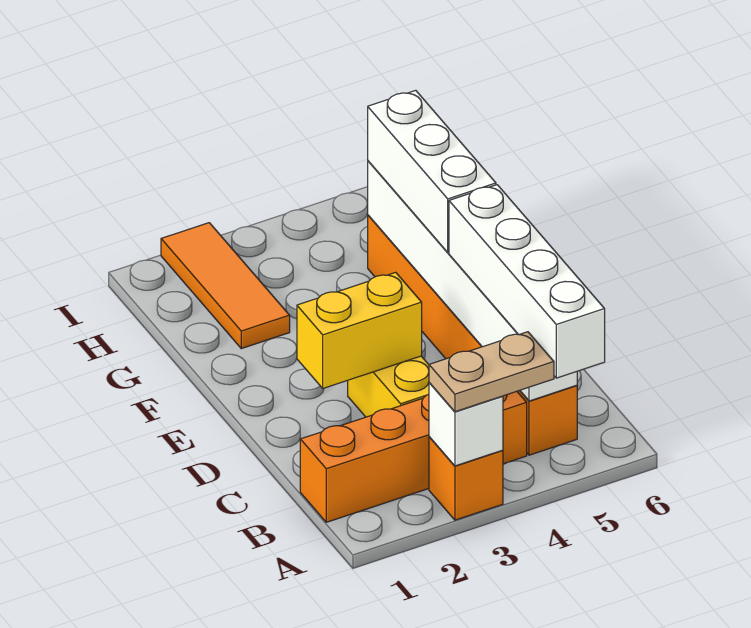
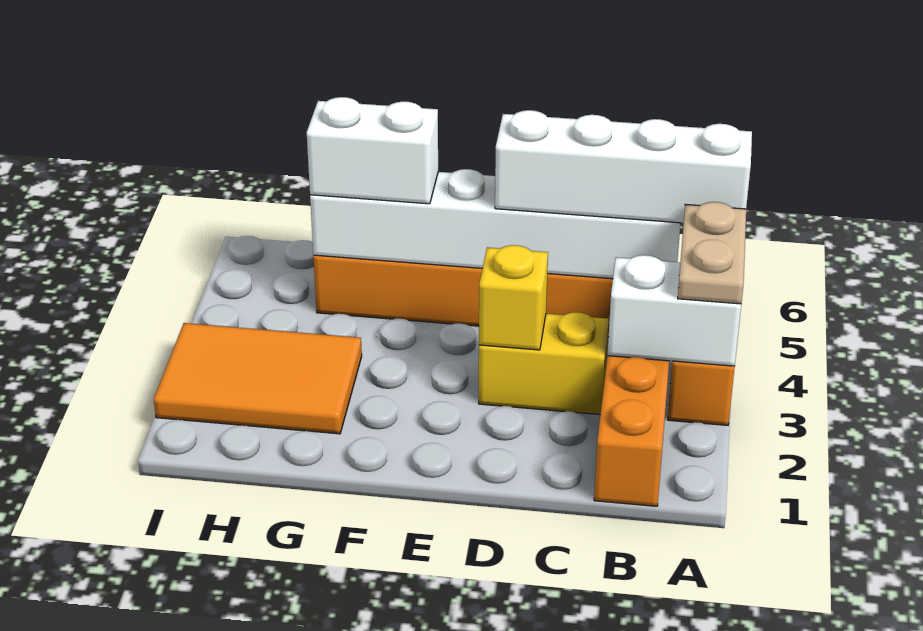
white 1x1 brick [429,383,503,466] -> white 1x2 brick [608,255,741,366]
yellow 1x2 brick [297,272,422,388] -> yellow 1x1 brick [479,245,548,350]
white 1x3 brick [368,90,496,252] -> white 1x2 brick [307,97,438,204]
orange 1x3 tile [161,223,290,349] -> orange 2x3 tile [154,323,362,434]

